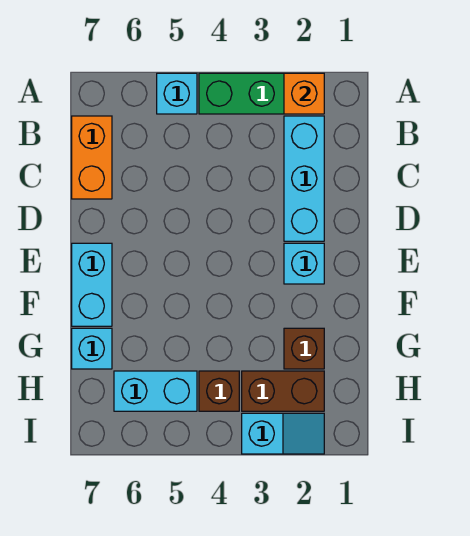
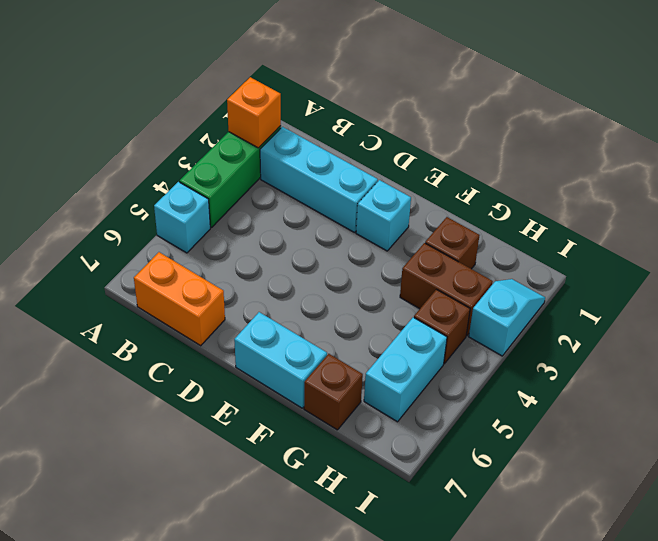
cyan 1x1 brick [72,328,112,369] -> brown 1x1 brick [304,354,363,430]
brown 1x2 brick [242,371,324,411] -> brown 1x2 brick turned to [400,243,493,336]

